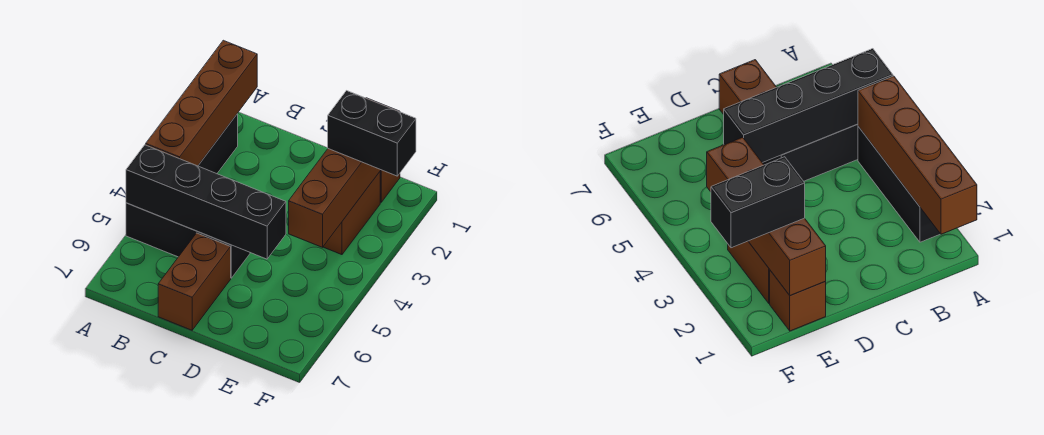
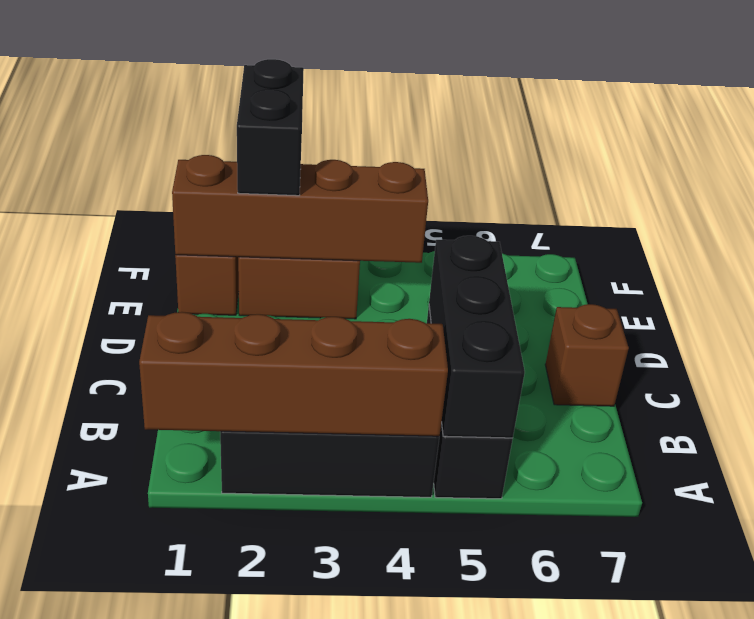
black 1x4 brick [126,145,286,259] -> black 1x3 brick [429,236,525,438]
brown 1x2 brick [158,233,231,330] -> brown 1x1 brick [545,304,629,406]

